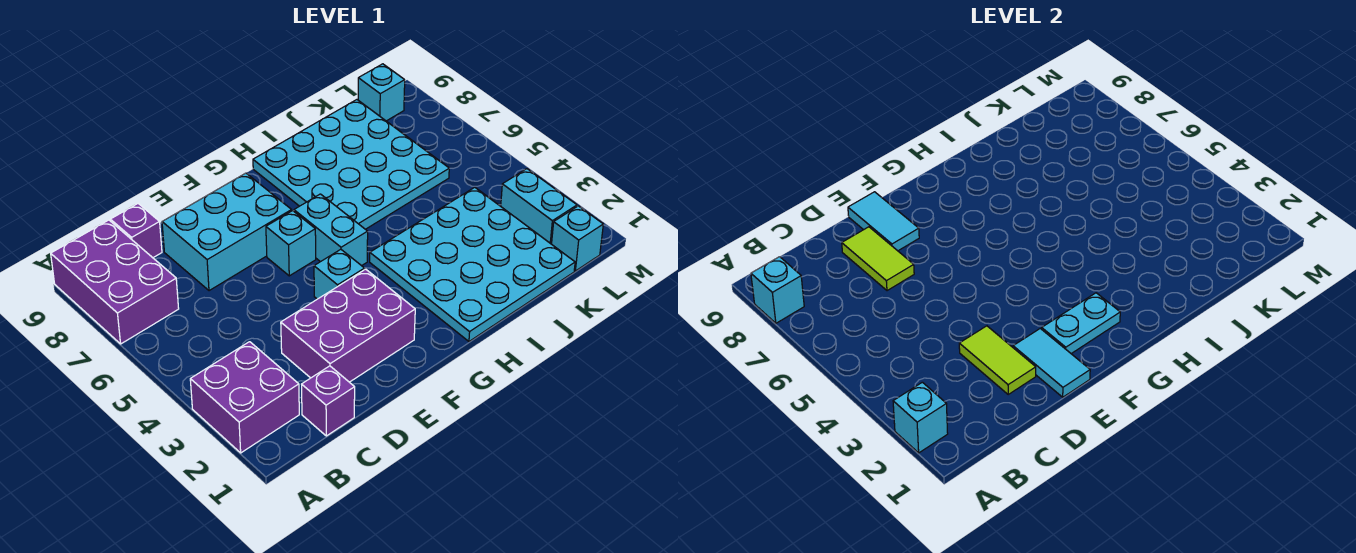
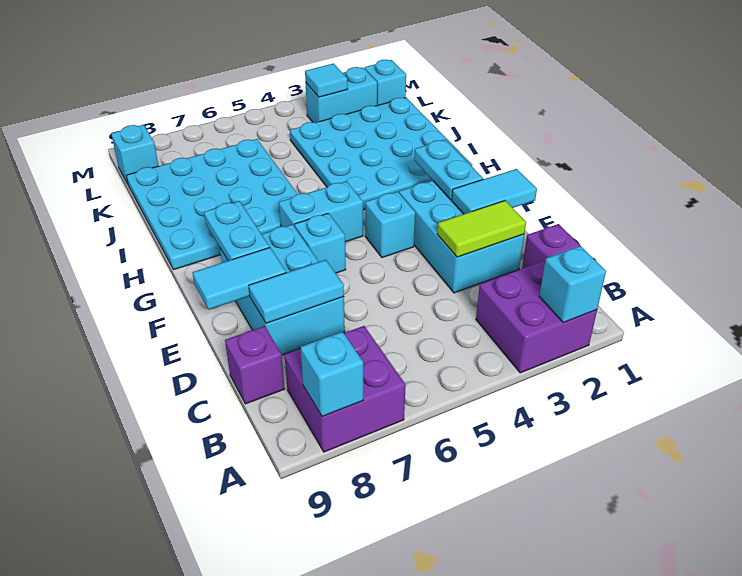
purple 2x3 brick [51,220,179,344] -> purple 2x2 brick [284,326,406,452]
purple 2x3 brick [281,269,415,382] -> cyan 2x3 brick [399,181,524,293]
lime 1x2 tile [842,227,914,291] -> cyan 1x2 tile [249,260,344,323]
none -> cyan 1x2 plate [204,201,270,261]
none -> cyan 1x1 tile [305,64,348,97]

